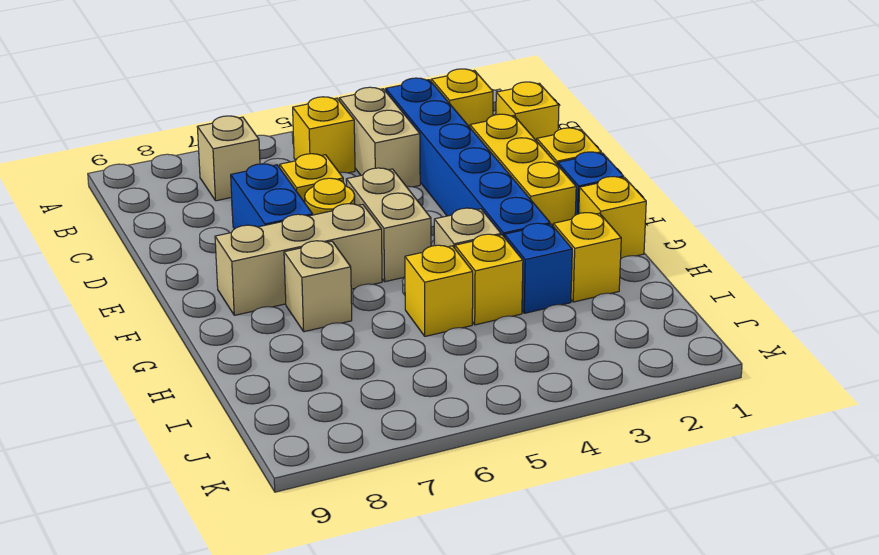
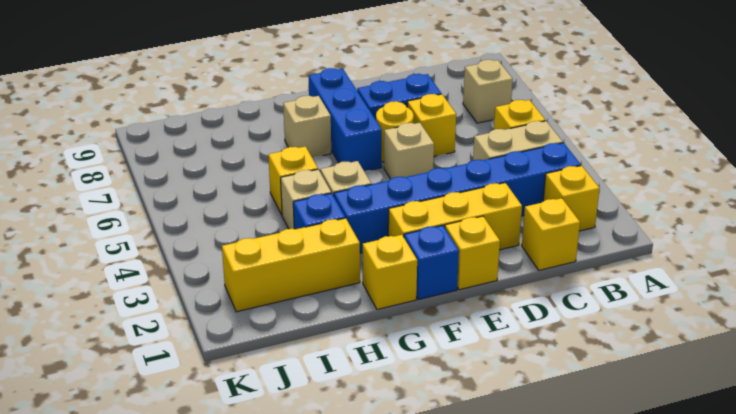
tan 1x2 brick [346,168,431,282] -> tan 1x1 brick [384,123,434,179]
tan 1x3 brick [215,204,382,315] -> blue 1x3 brick [309,68,382,171]
yellow 1x1 brick [553,213,621,302] -> yellow 1x3 brick [222,218,360,312]
yellow 1x1 brick [455,234,523,325] -> tan 1x1 brick [281,169,331,229]

